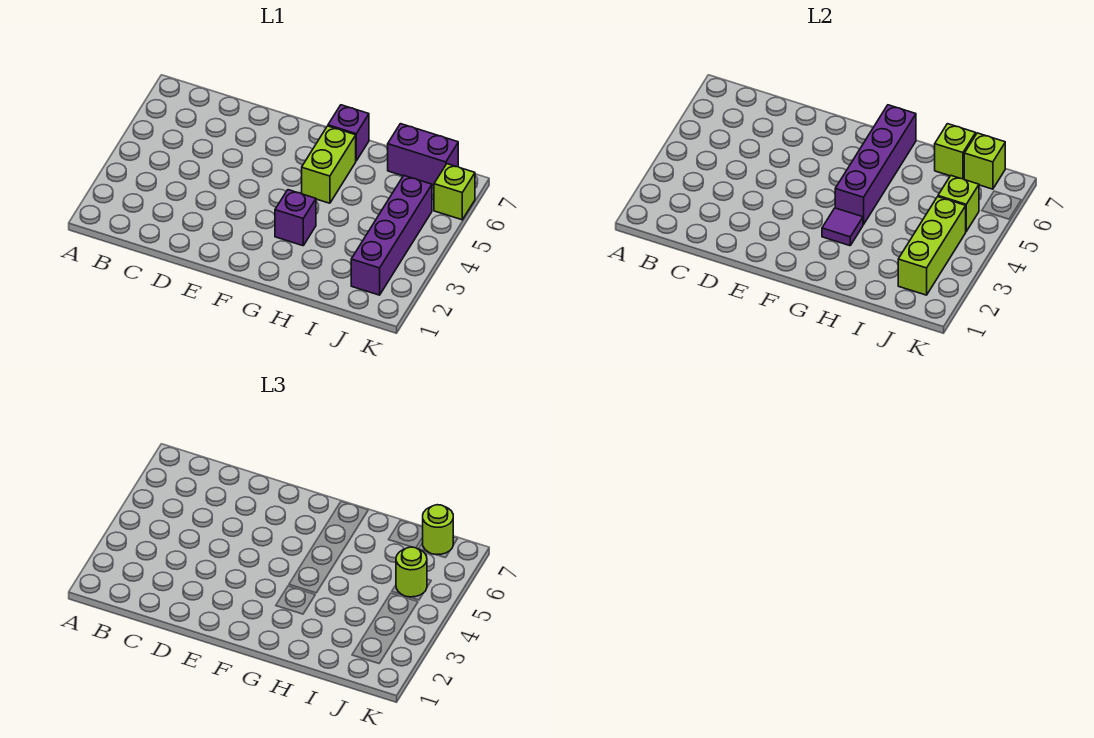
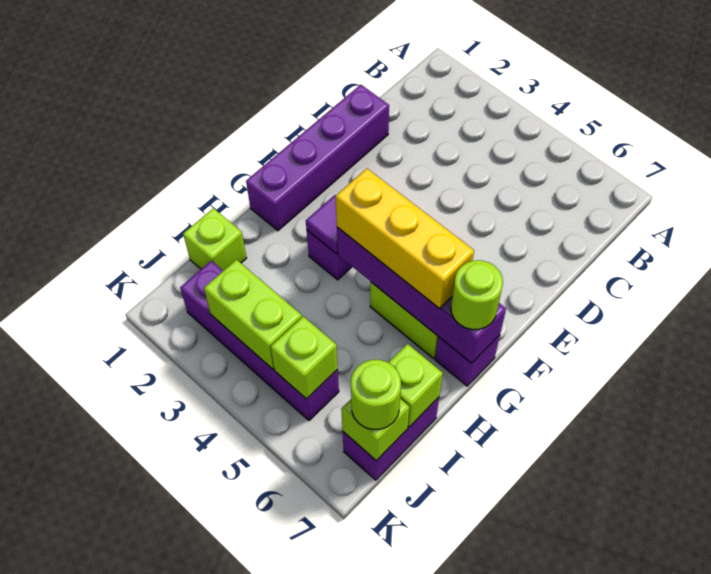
none -> purple 1x4 brick [246,85,389,231]
none -> yellow 1x3 brick [335,169,474,309]
lime 1x3 brick [898,197,966,295] -> lime 1x2 brick [204,260,302,369]
lime 1x1 round brick [396,547,427,597] -> lime 1x1 round brick moved to [451,260,503,330]
lime 1x1 brick [434,164,475,220] -> lime 1x1 brick moved to [183,208,247,271]

